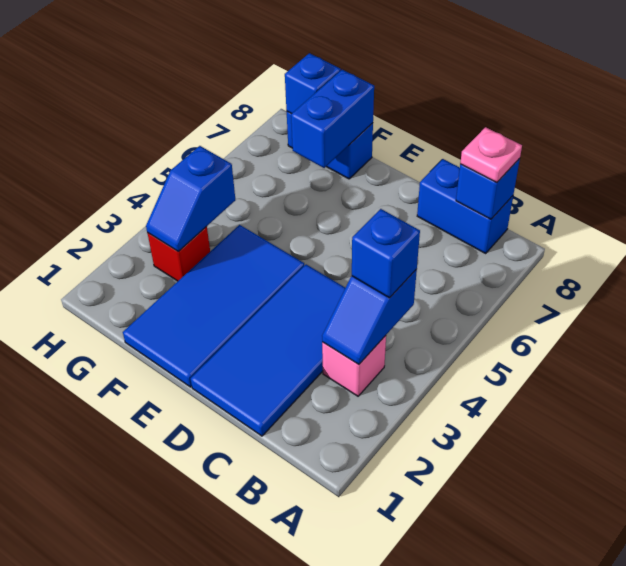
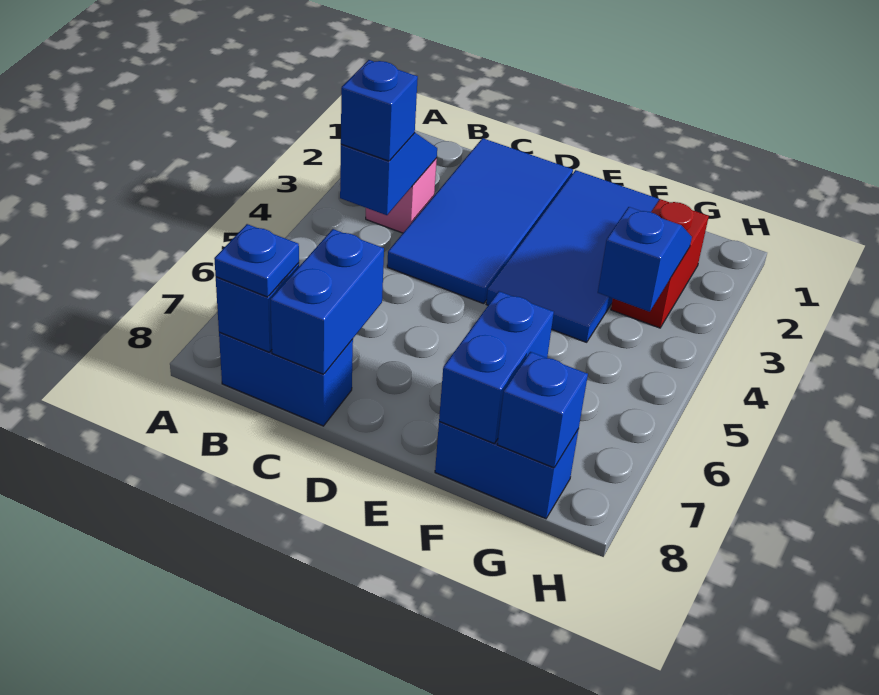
pink 1x1 plate [460,127,522,182] -> blue 1x1 plate [214,224,299,297]
none -> blue 1x2 brick [270,229,384,374]
red 1x1 brick [147,226,210,281] -> red 1x2 brick [611,199,709,328]

